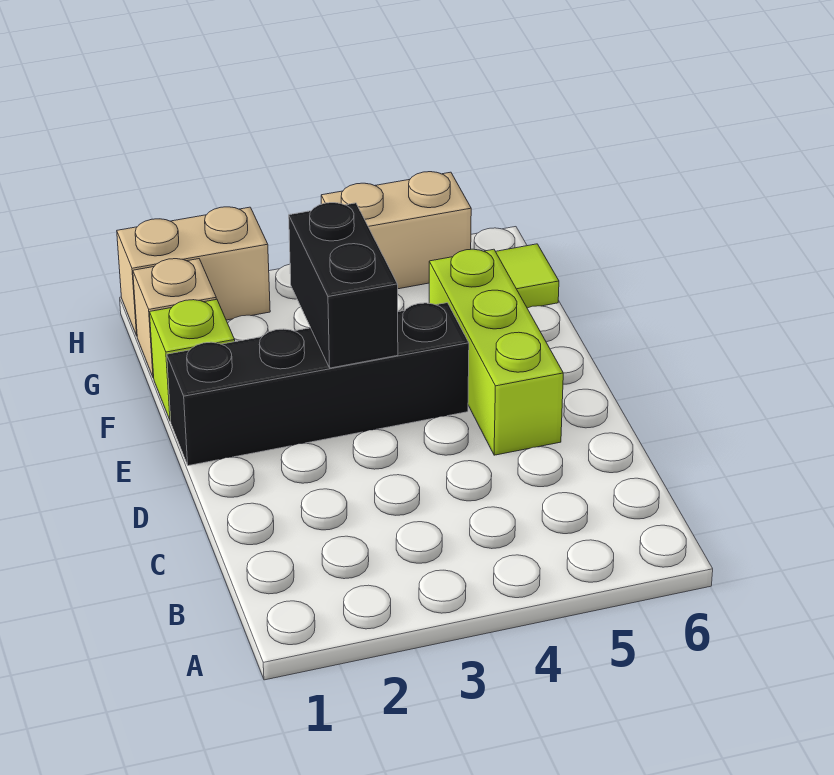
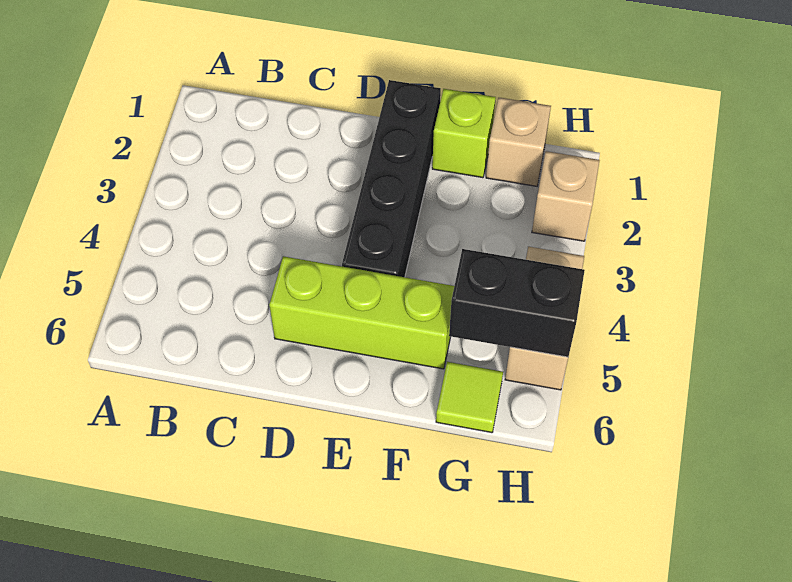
black 1x2 brick [289,203,398,368] -> black 1x2 brick moved to [449,249,585,357]
tan 1x2 brick [117,207,270,336] -> tan 1x1 brick [532,151,600,241]

